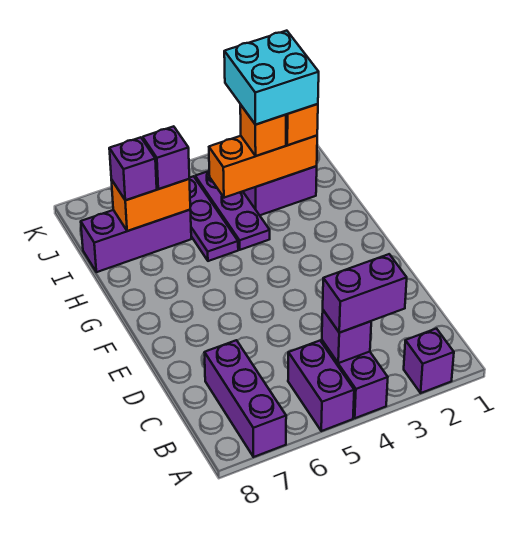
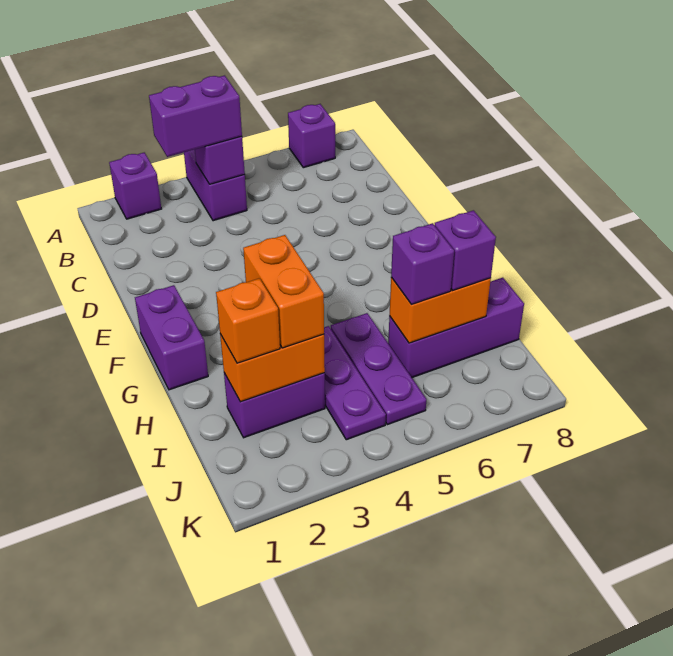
purple 1x2 brick [288,341,354,431] -> purple 1x2 brick moved to [135,285,208,390]
purple 1x3 brick [204,340,286,457] -> purple 1x1 brick [288,104,335,168]
orange 1x3 brick [209,136,317,198] -> orange 1x2 brick [220,334,325,402]
cyan 2x2 brick [224,31,319,125] -> none
orange 1x1 brick [240,105,286,156] -> orange 1x2 brick [243,235,324,348]

